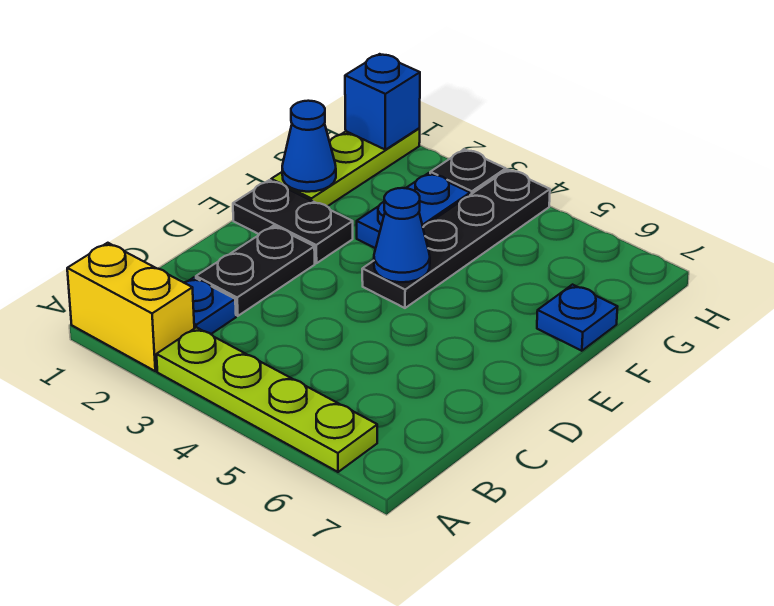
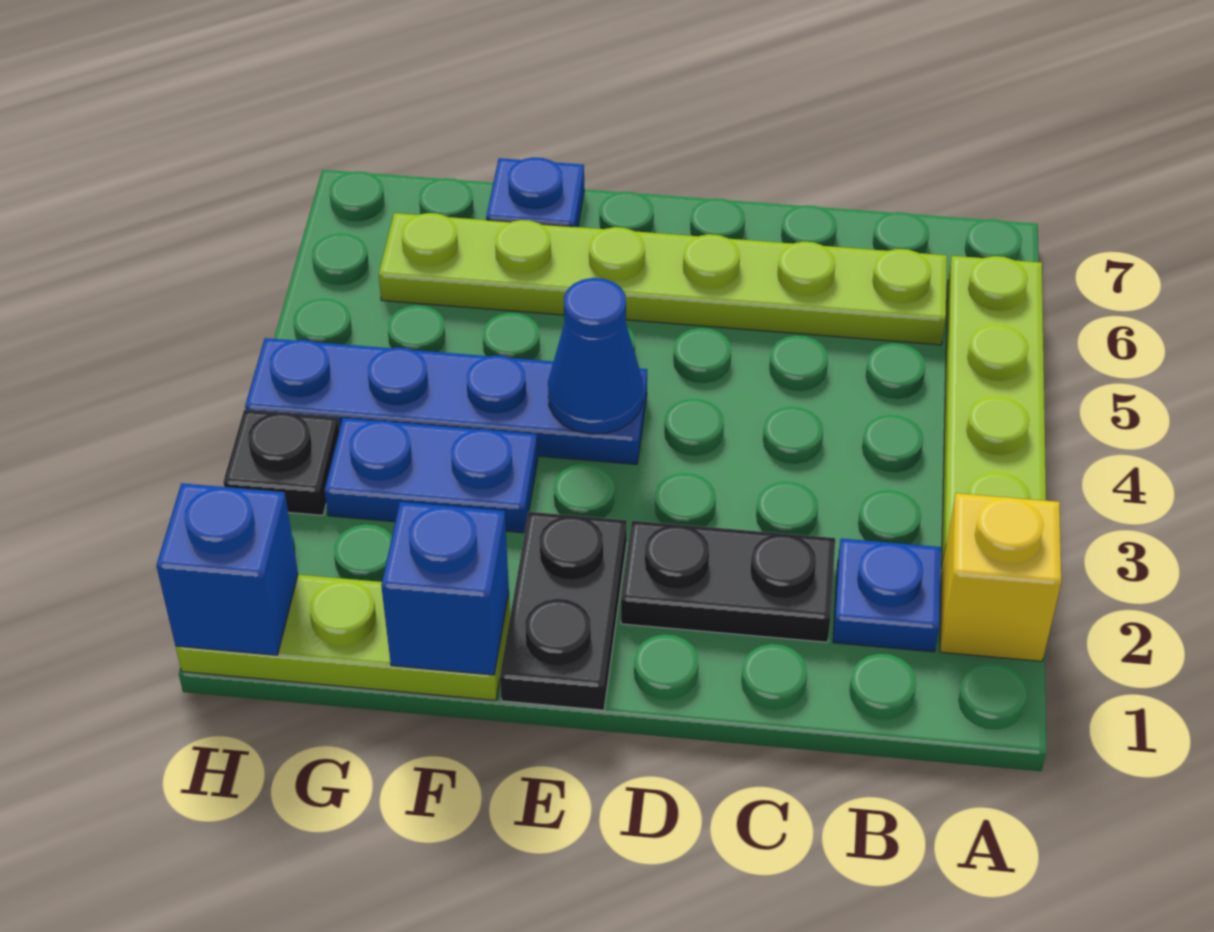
yellow 1x2 brick [67,243,194,371] -> yellow 1x1 brick [940,493,1061,661]
none -> lime 1x6 plate [379,213,947,345]
black 1x4 plate [362,170,550,308] -> blue 1x4 plate [245,338,647,464]
blue 1x1 cone [282,101,336,192] -> blue 1x1 brick [381,502,509,675]

